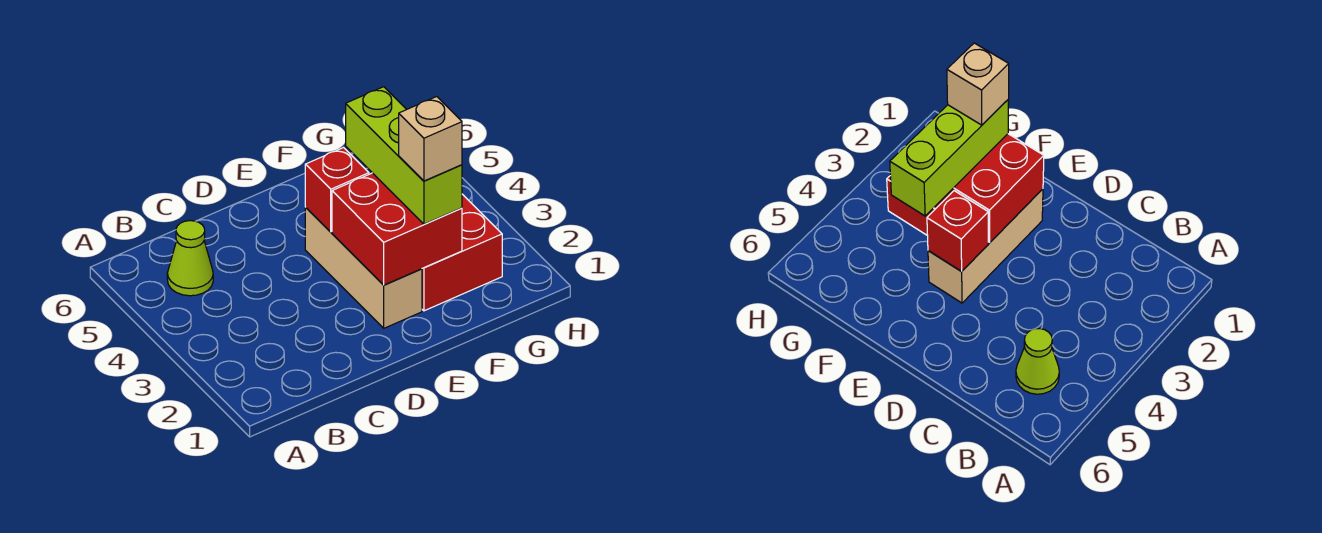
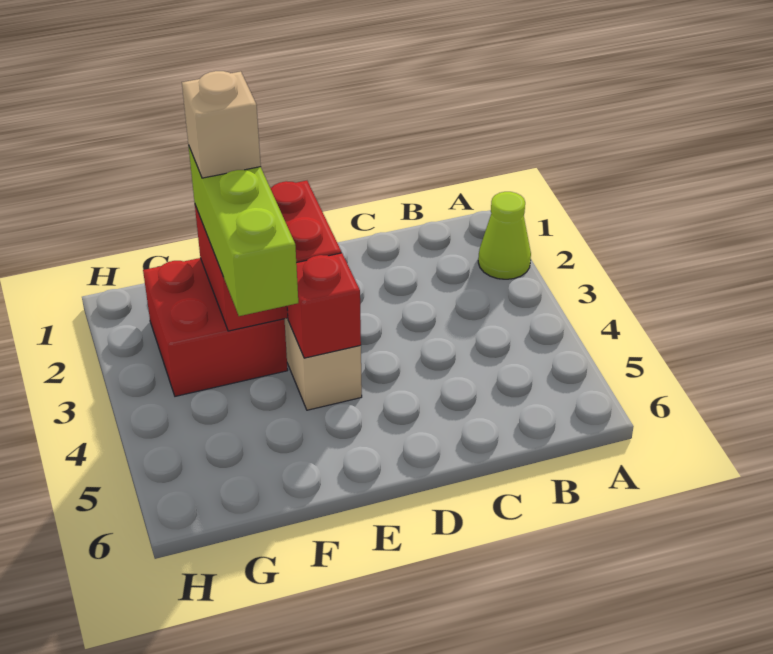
lime 1x1 cone [167,221,213,296] -> lime 1x1 cone moved to [478,192,531,279]

